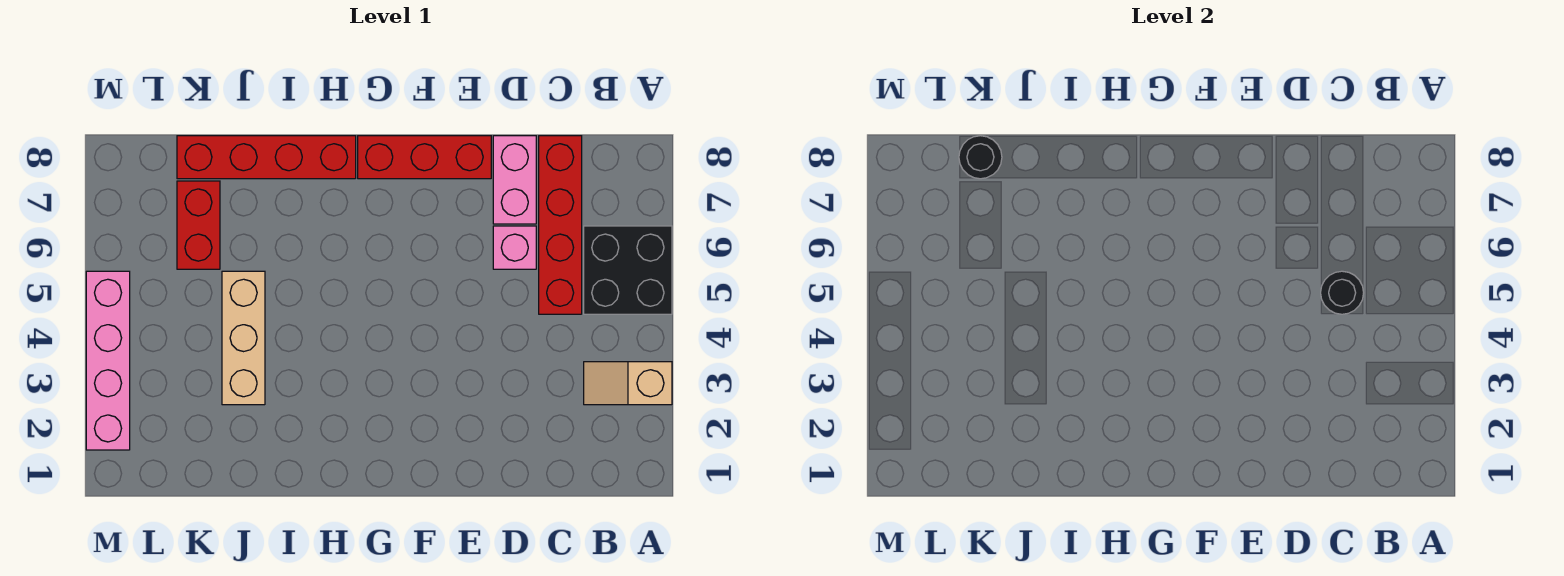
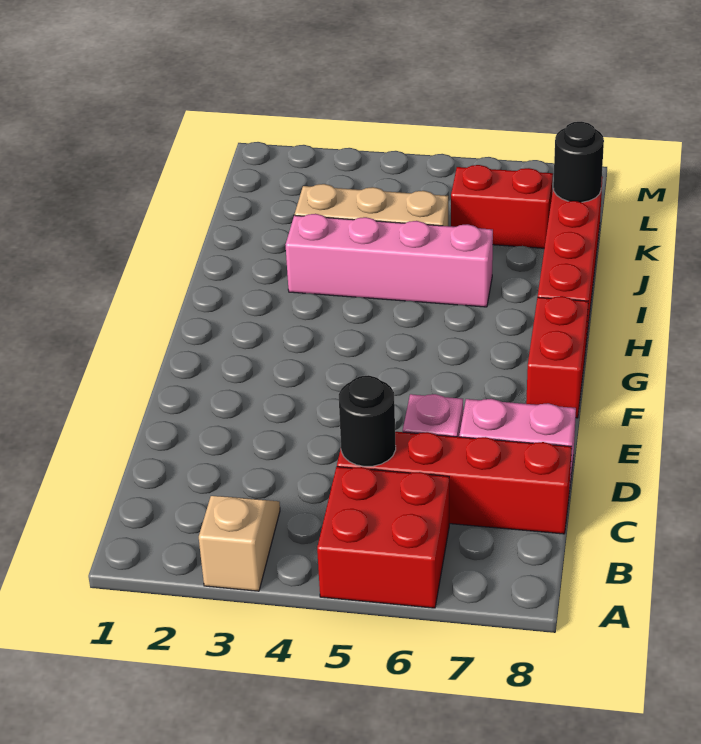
black 2x2 brick [584,226,672,314] -> red 2x2 brick [317,467,449,608]
red 1x3 brick [358,136,491,179] -> red 1x2 brick [526,296,588,418]
pink 1x4 brick [86,271,130,450] -> pink 1x4 brick moved to [286,214,493,307]

